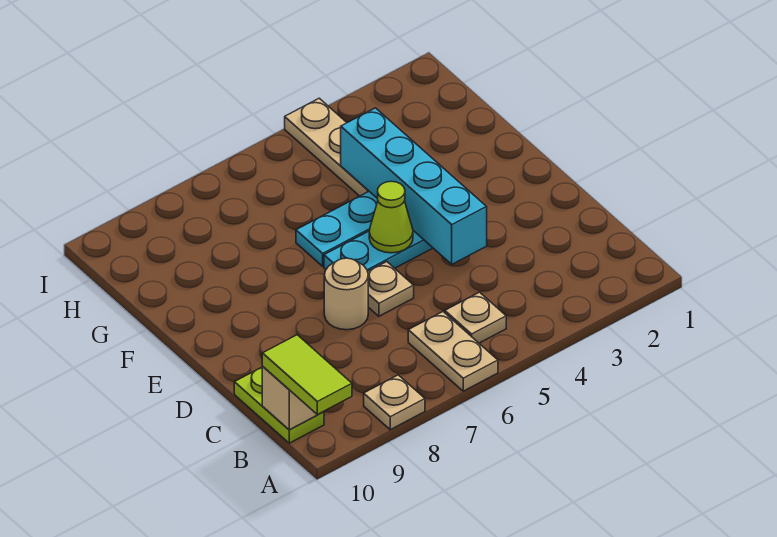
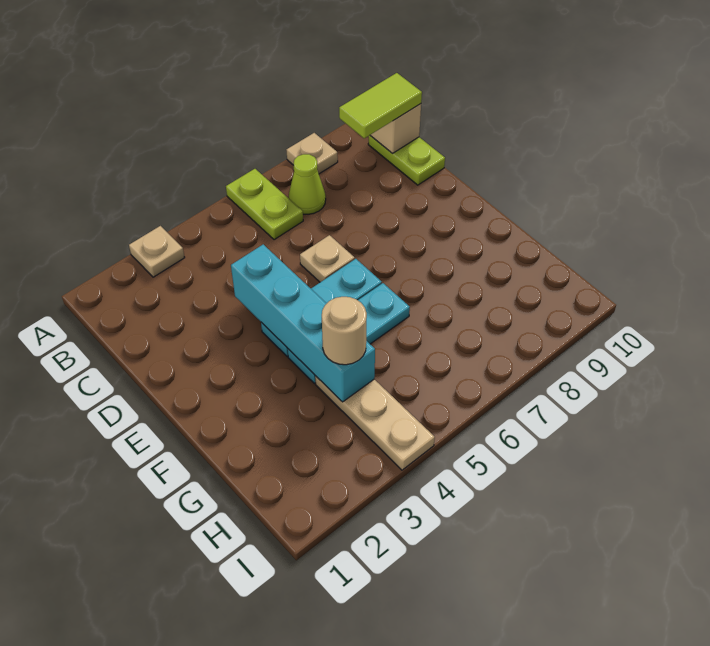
tan 1x2 plate [408,312,498,391] -> lime 1x2 plate [226,169,303,240]
lime 1x2 tile [262,335,352,414] -> lime 1x2 tile turned to [339,73,422,138]
tan 1x1 plate [445,292,506,343] -> tan 1x1 plate moved to [129,226,185,277]
tan 1x1 round brick [324,258,368,330] -> tan 1x1 round brick moved to [322,297,367,365]
lime 1x1 cone [369,181,413,253] -> lime 1x1 cone moved to [289,154,326,214]

